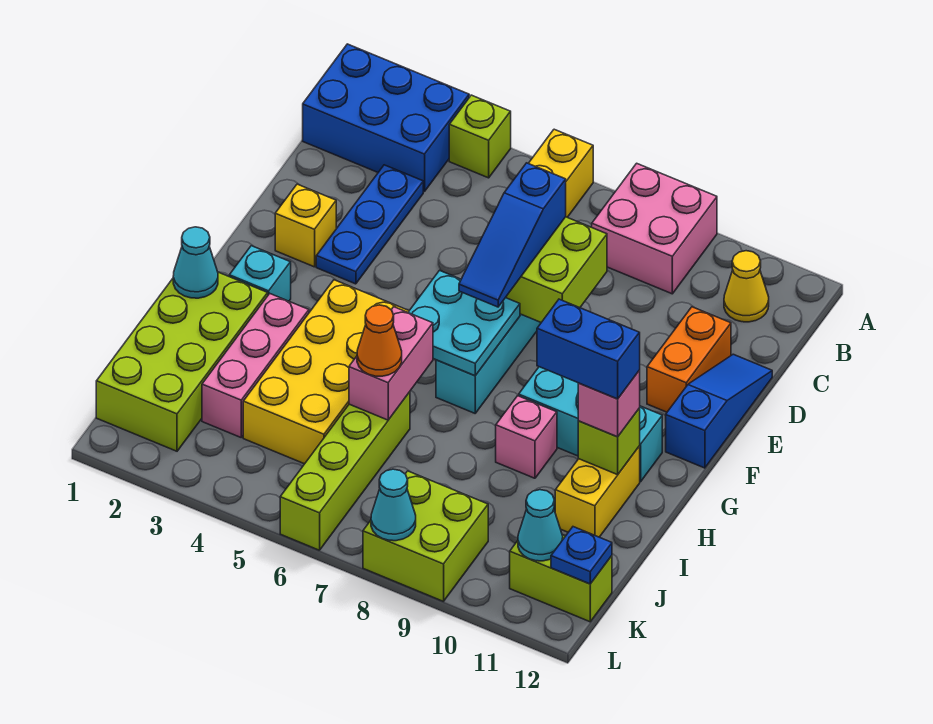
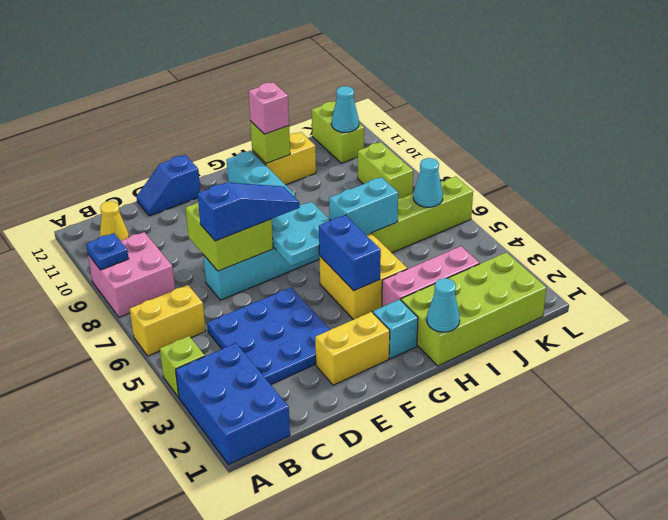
blue 1x3 plate [316,165,423,284] -> blue 3x3 plate [207,288,330,385]
orange 1x2 brick [647,307,731,412] -> none
blue 1x3 slope [666,354,772,468] -> blue 1x2 slope [136,155,200,216]
yellow 1x1 brick [275,184,336,267] -> yellow 1x2 brick [315,312,390,385]
yellow 2x4 brick [243,280,409,464] -> yellow 2x2 brick [320,234,407,320]
pink 1x2 brick [349,307,433,420] -> cyan 1x2 brick [329,177,398,235]
pink 1x1 brick [496,396,557,478] -> none
blue 1x2 brick [537,299,640,399] -> blue 1x2 brick moved to [319,215,381,291]
orange 1x1 cone [357,305,402,376] -> none
lime 2x2 brick [363,471,488,601] -> lime 1x2 brick [358,142,413,199]
blue 1x1 plate [551,527,612,584] -> blue 1x1 plate moved to [86,233,129,270]
cyan 1x1 cone [371,469,416,541] -> cyan 1x1 cone moved to [413,158,443,207]

